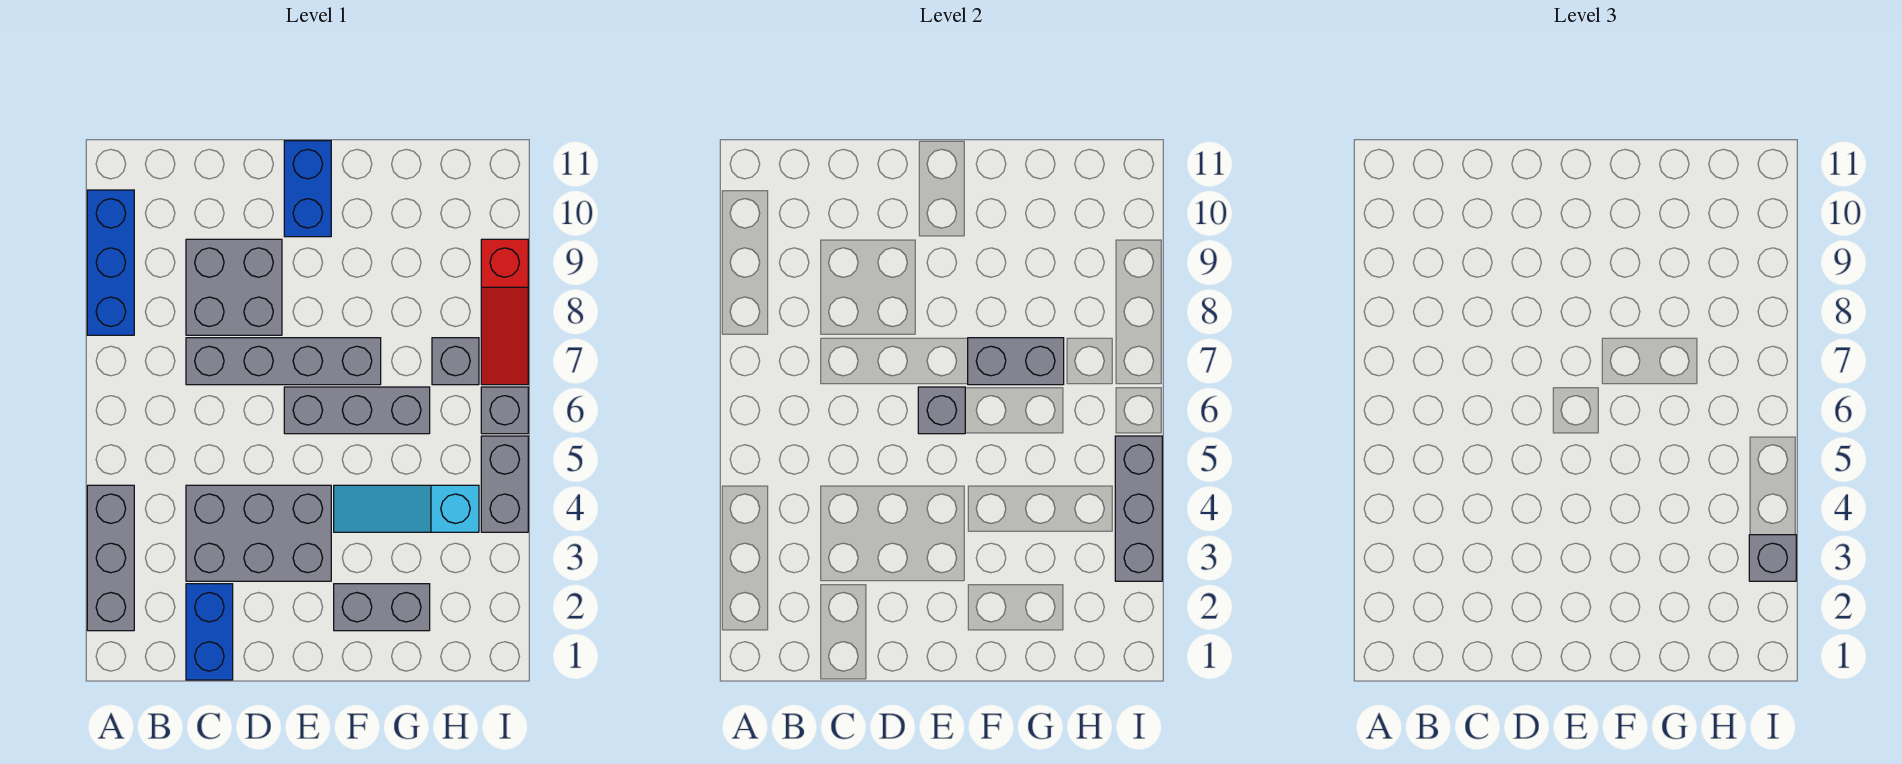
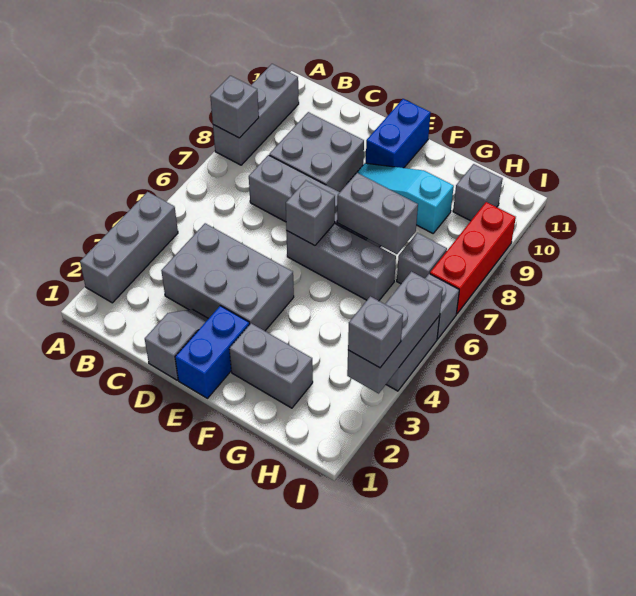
blue 1x3 brick [87,190,134,335] -> grey 1x3 brick [213,64,299,165]
none -> grey 1x1 brick [210,76,259,138]
blue 1x2 brick [186,584,233,680] -> blue 1x2 brick moved to [175,306,250,398]
none -> grey 1x2 slope [145,309,208,380]
cyan 1x3 slope [334,485,479,532] -> cyan 1x3 slope moved to [347,163,454,233]
none -> grey 1x1 brick [453,164,503,221]
red 1x3 slope [481,239,528,385] -> red 1x3 brick [430,202,516,314]

